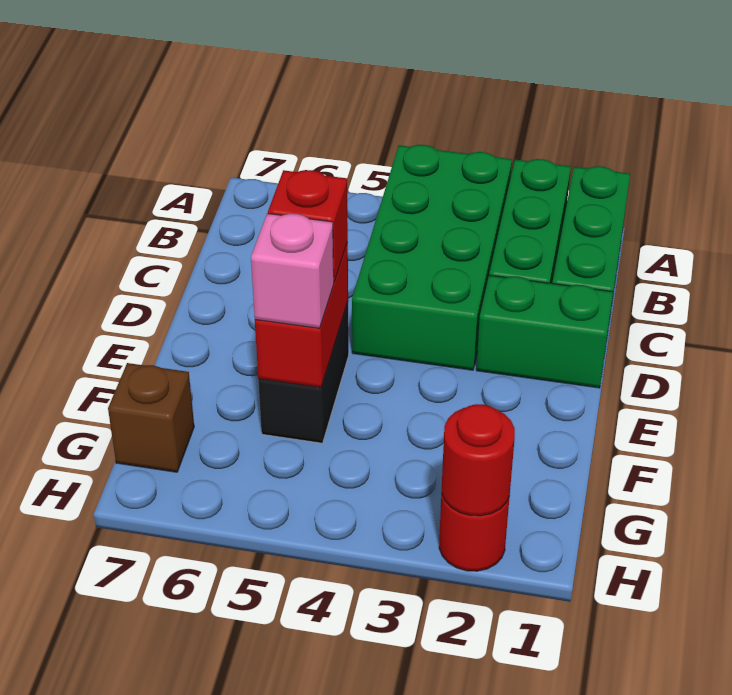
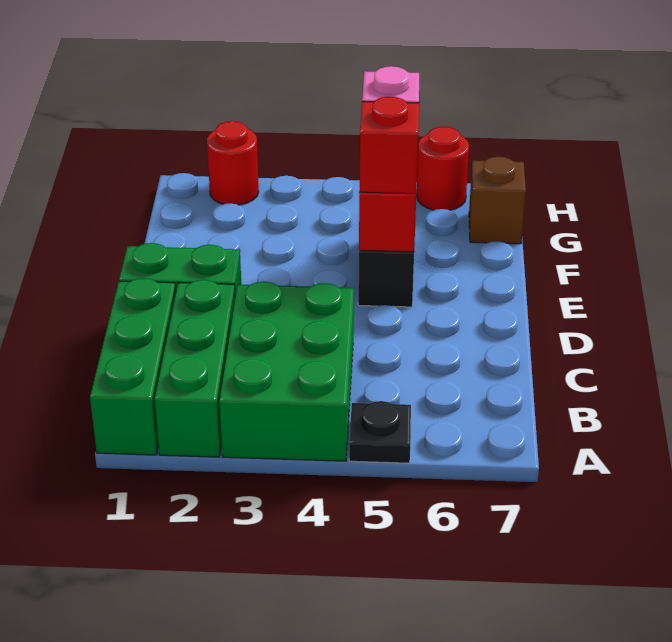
green 2x4 brick [352,145,512,370] -> green 2x3 brick [219,281,354,461]
none -> black 1x1 plate [349,401,411,463]
red 1x1 round brick [442,404,515,516] -> red 1x1 round brick moved to [417,126,469,210]

